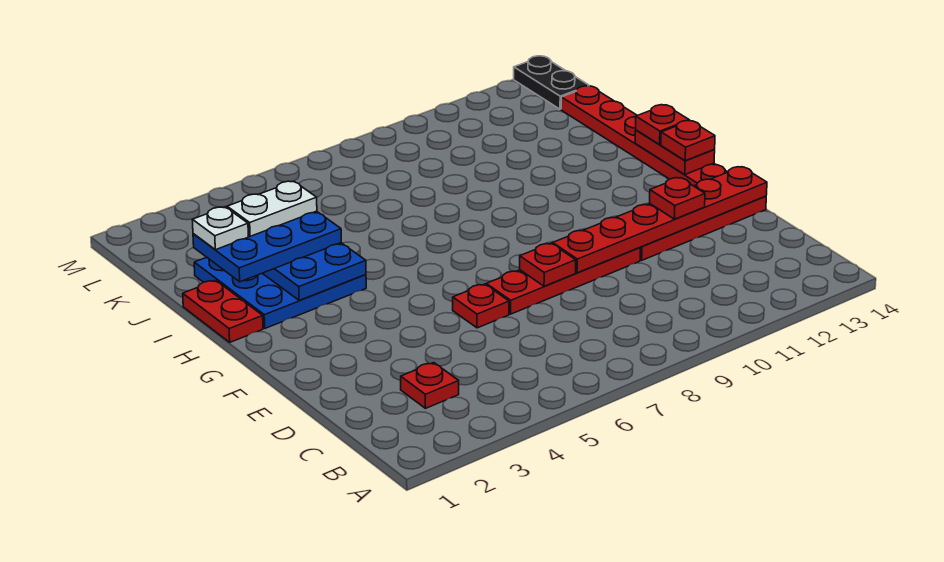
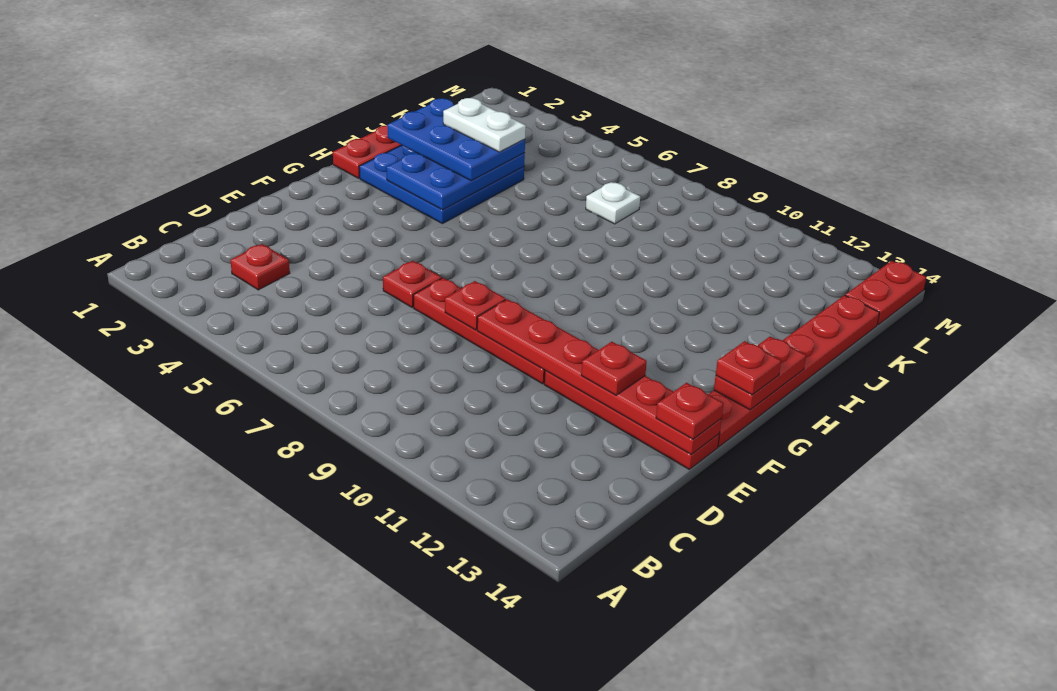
red 1x1 plate [636,105,689,144] -> red 1x1 plate moved to [656,383,724,439]
white 1x1 plate [192,207,248,250] -> white 1x1 plate moved to [586,182,640,224]
black 1x2 plate [514,56,589,109] -> red 1x2 plate [845,261,926,325]

